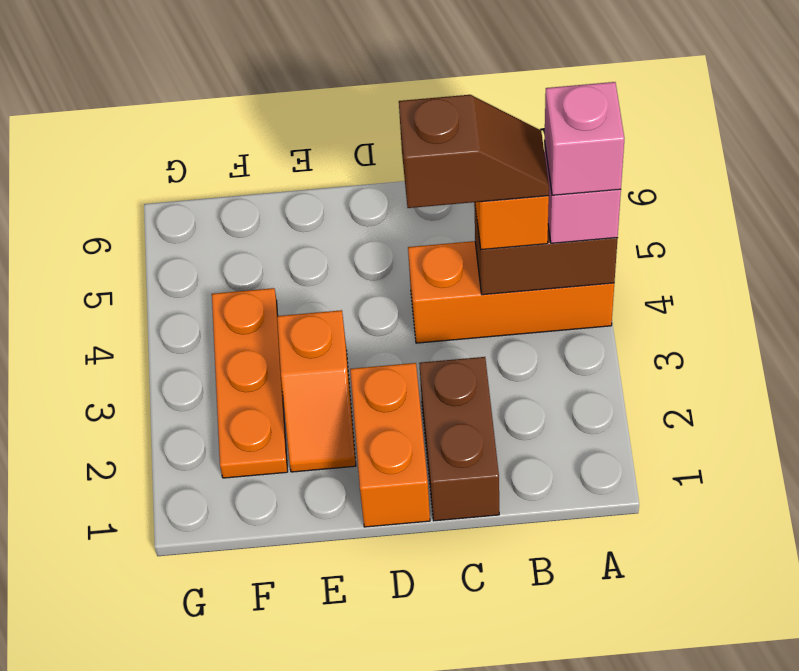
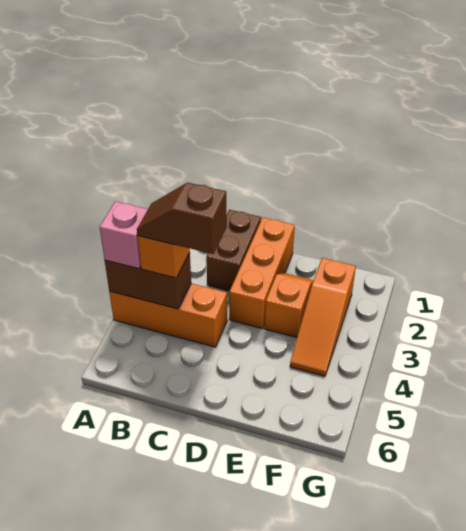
pink 1x1 brick [544,82,624,195] -> none
orange 1x2 brick [350,363,430,527] -> orange 1x3 brick [229,217,295,329]
orange 1x3 plate [212,288,288,478] -> orange 1x3 slope [290,258,356,376]

